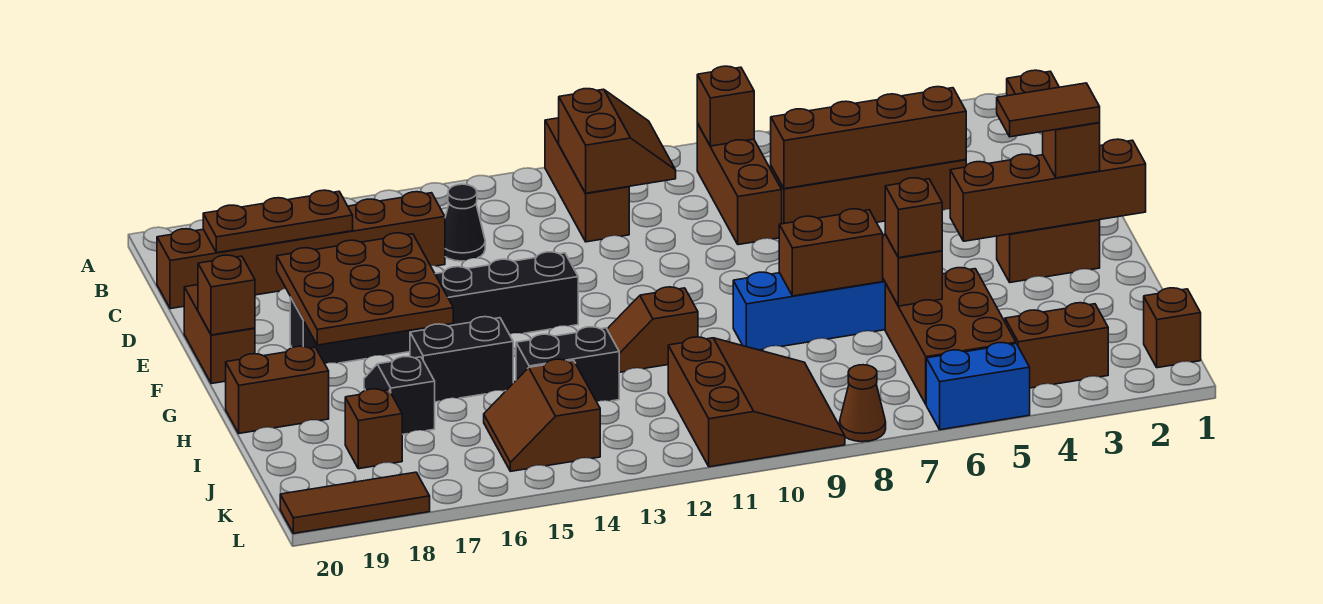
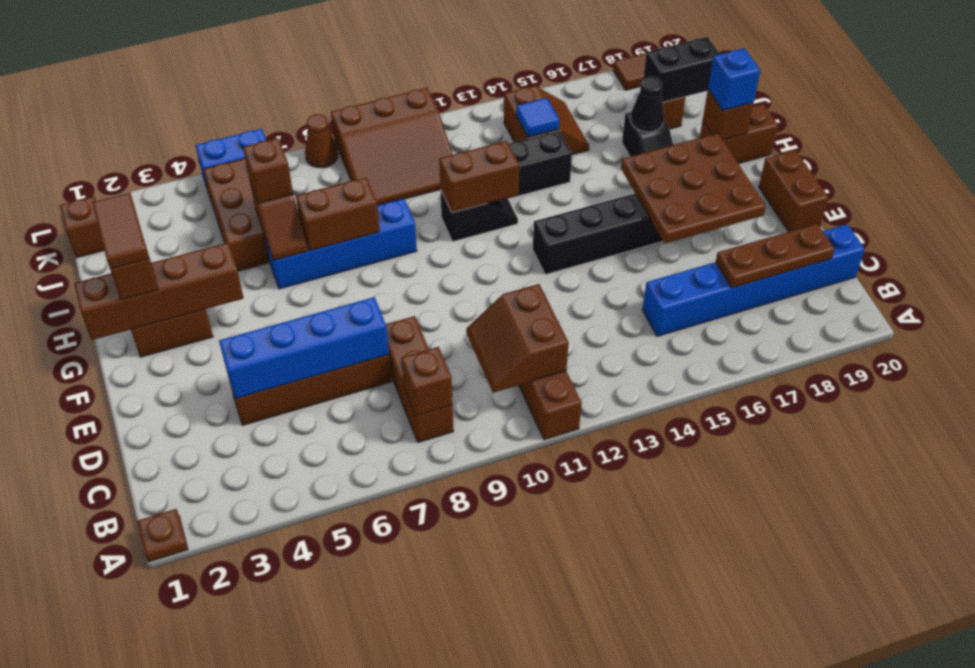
black 1x1 cone [445,184,485,261] -> black 1x1 cone moved to [631,77,664,132]
brown 1x6 brick [157,192,445,309] -> blue 1x6 brick [642,224,865,336]
brown 1x4 brick [771,87,966,189] -> blue 1x4 brick [219,297,389,399]
brown 1x1 brick [198,255,255,335] -> brown 1x1 brick moved to [703,89,753,140]
brown 1x2 tile [997,83,1100,137] -> brown 1x2 tile turned to [92,192,149,269]
brown 1x2 slope [607,287,698,372] -> black 1x2 slope [440,189,518,241]
black 1x2 brick [410,317,513,402] -> black 1x2 brick moved to [643,37,720,102]
none -> blue 1x1 brick [708,48,760,110]
brown 3x3 slope [668,337,845,467] -> brown 3x3 slope turned to [331,88,453,206]
none -> blue 1x1 tile [516,98,560,137]
brown 1x2 brick [1005,303,1108,388] -> brown 1x2 brick moved to [439,141,519,213]

